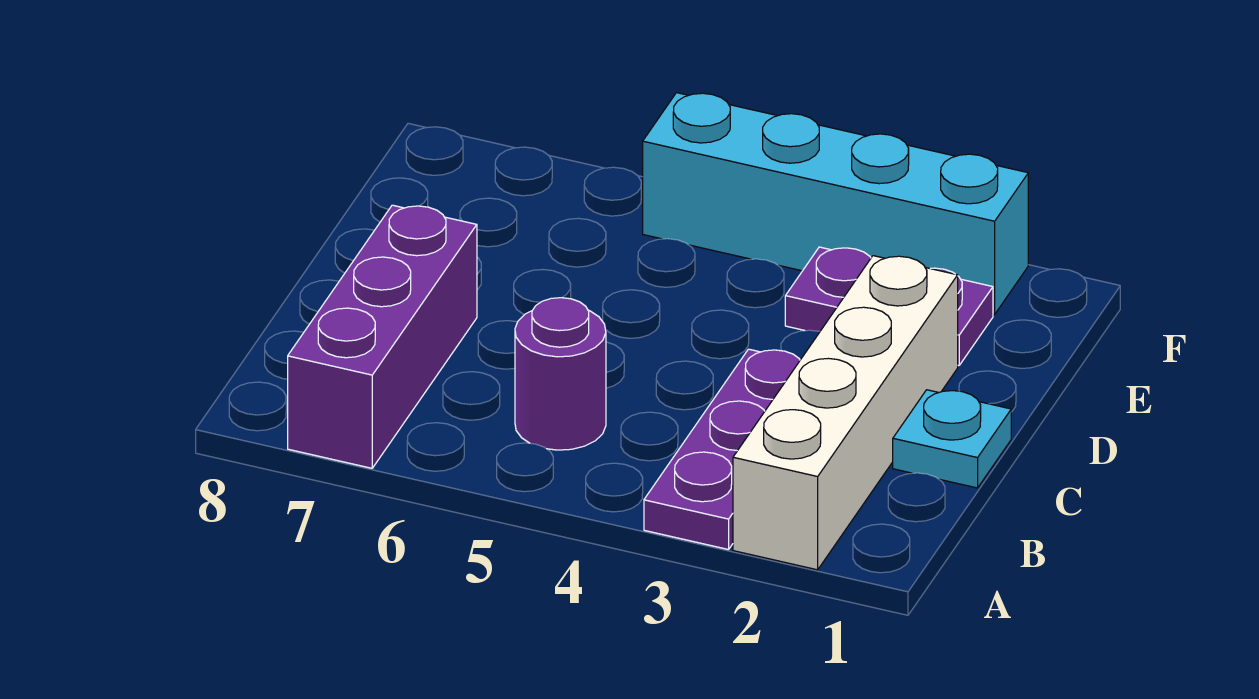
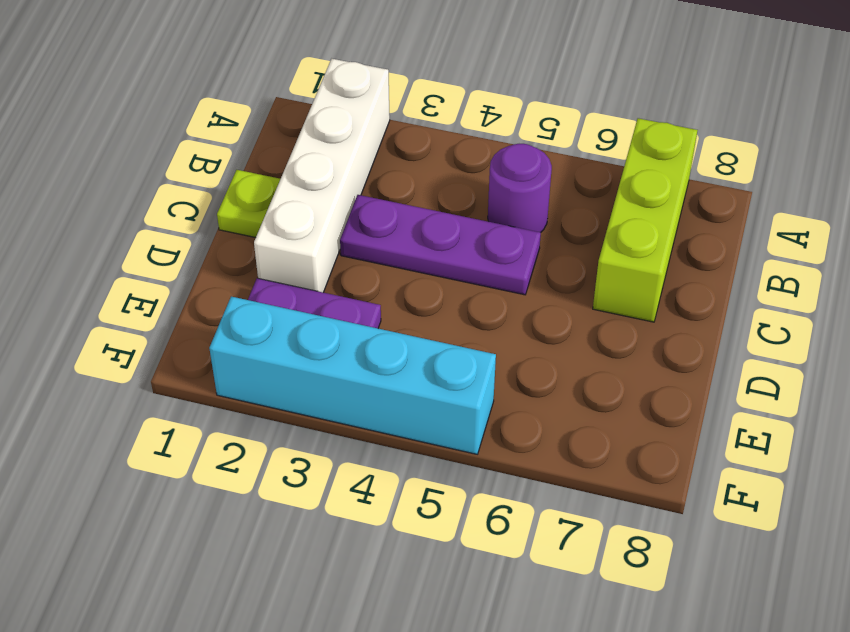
purple 1x3 plate [644,349,800,550] -> purple 1x3 plate turned to [340,195,541,295]
purple 1x3 brick [288,205,477,468] -> lime 1x3 brick [593,118,698,322]
cyan 1x1 plate [893,390,1011,488] -> lime 1x1 plate [217,170,280,238]

